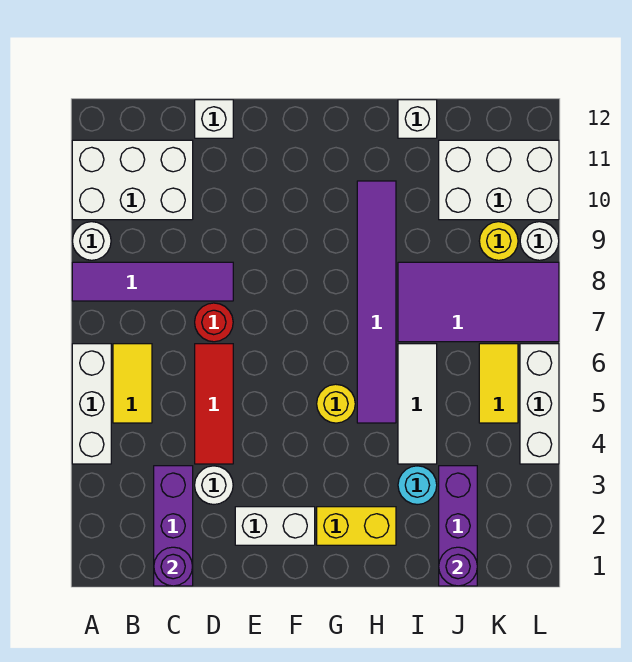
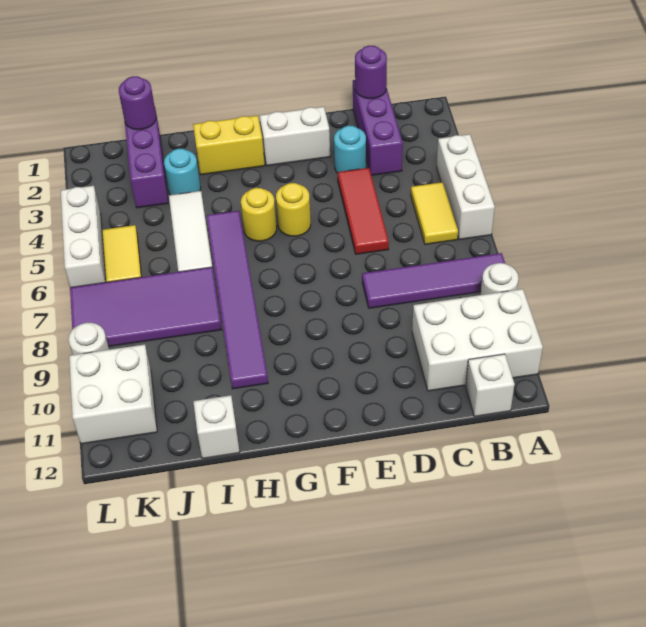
white 1x1 round brick [195,466,233,504] -> cyan 1x1 round brick [334,126,366,173]
red 1x1 round brick [195,303,233,342] -> none
white 1x1 brick [195,100,233,138] -> white 1x1 brick moved to [466,354,515,417]
white 2x3 brick [439,140,559,220] -> white 2x2 brick [69,344,157,444]
yellow 1x1 round brick [479,222,518,260] -> yellow 1x1 round brick moved to [276,183,311,236]

